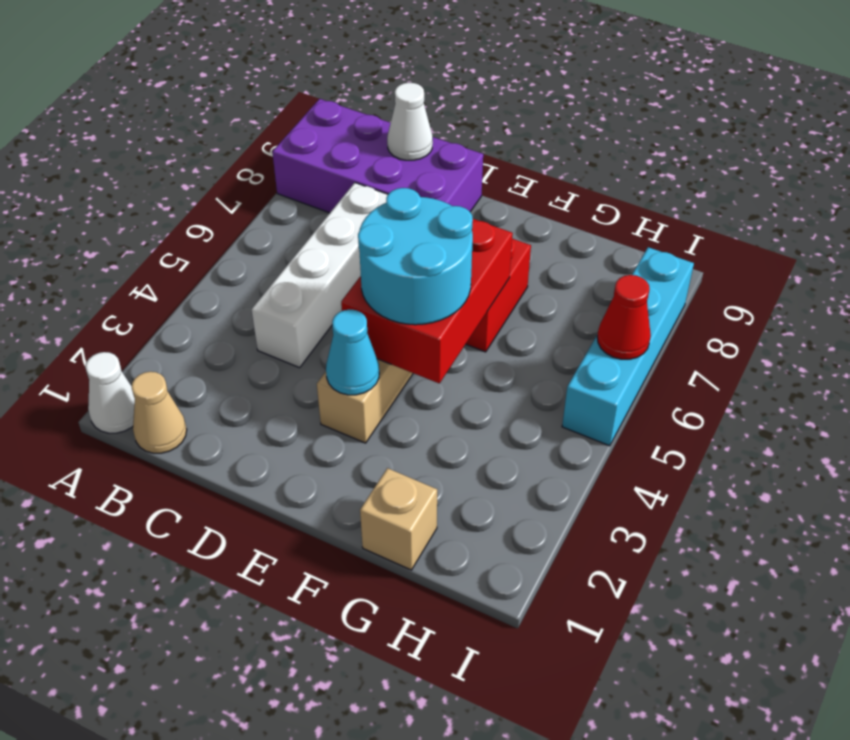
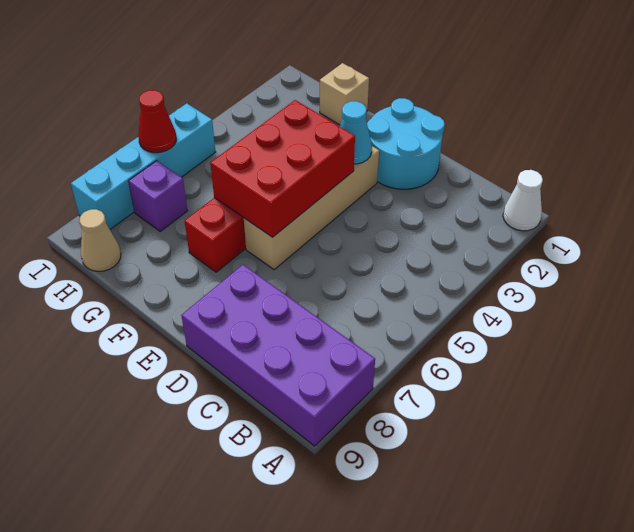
tan 1x1 cone [132,372,187,453] -> tan 1x1 cone moved to [80,209,121,271]
white 1x4 brick [252,183,388,368] -> none
white 1x1 cone [387,83,433,160] -> none
cyan 2x2 round brick [358,188,473,325] -> cyan 2x2 round brick moved to [367,98,445,189]
none -> purple 1x1 brick [129,161,188,232]

